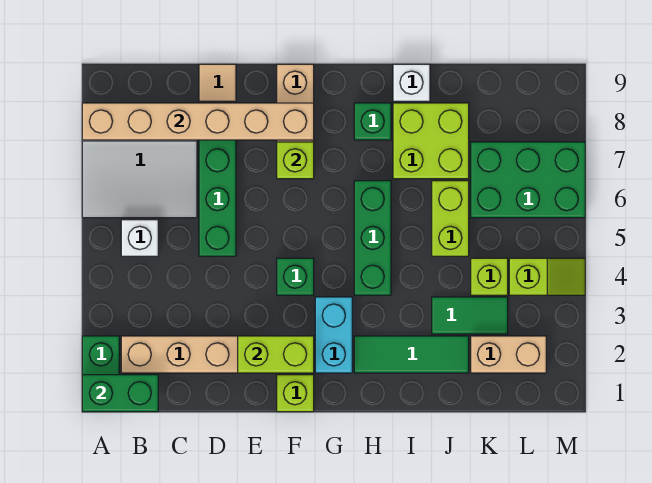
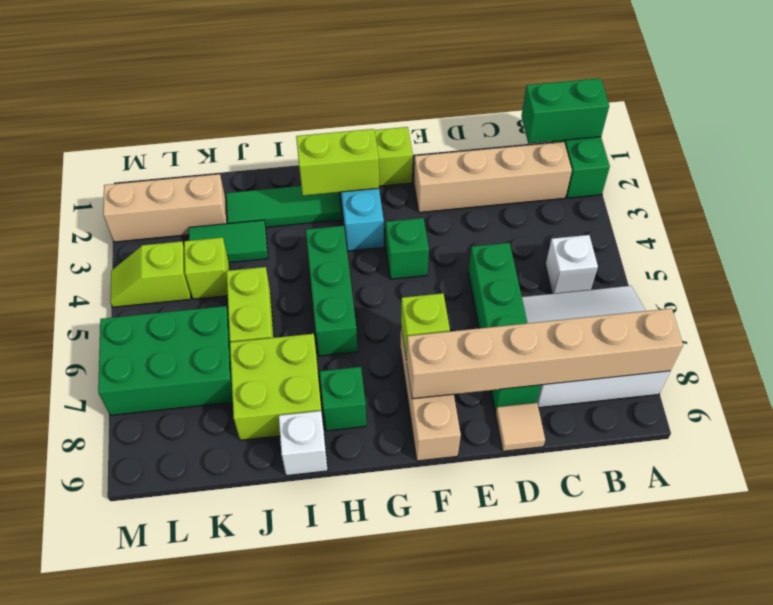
lime 1x2 brick [238,336,314,373] -> lime 1x2 brick moved to [296,129,379,196]
tan 1x2 brick [471,336,546,373] -> tan 1x3 brick [103,174,227,242]

